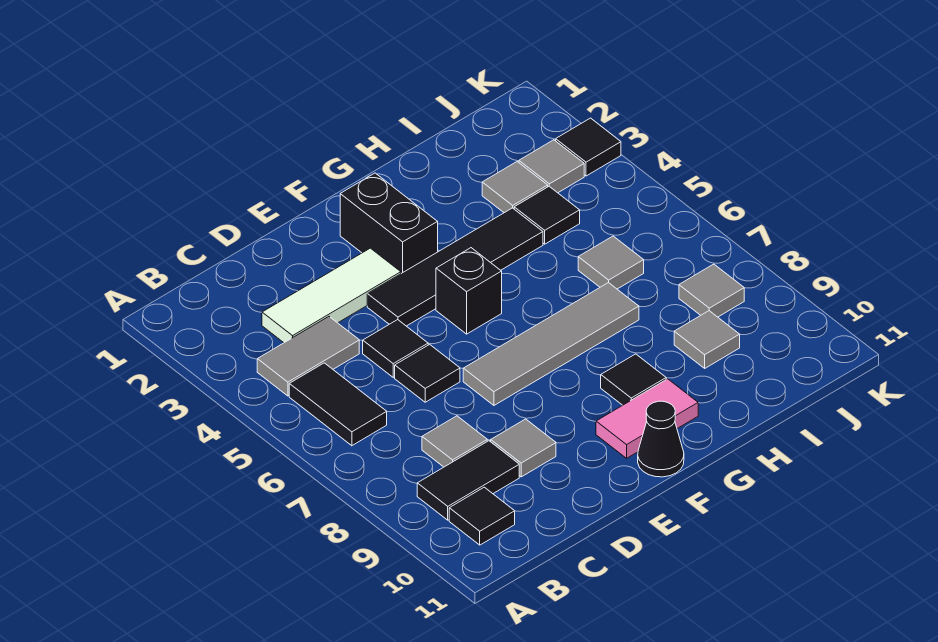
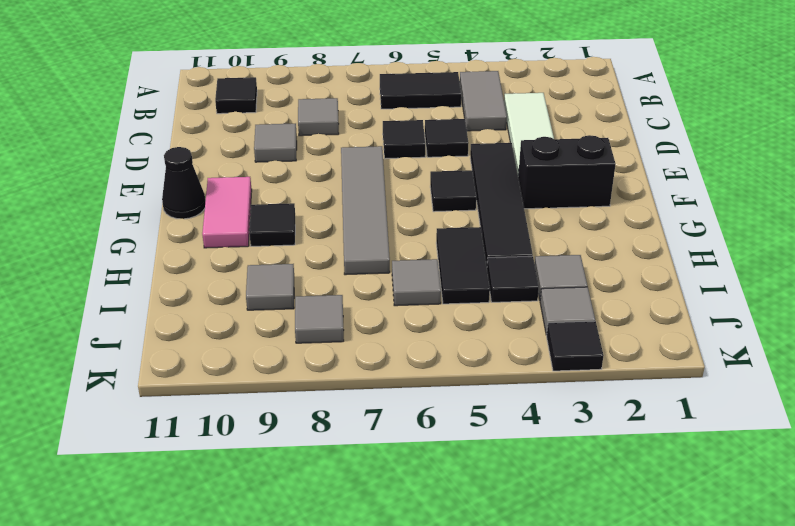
black 1x2 tile [417,441,519,520] -> black 1x2 tile moved to [436,227,490,304]
black 1x1 brick [436,248,502,334] -> black 1x1 tile [430,170,476,212]

